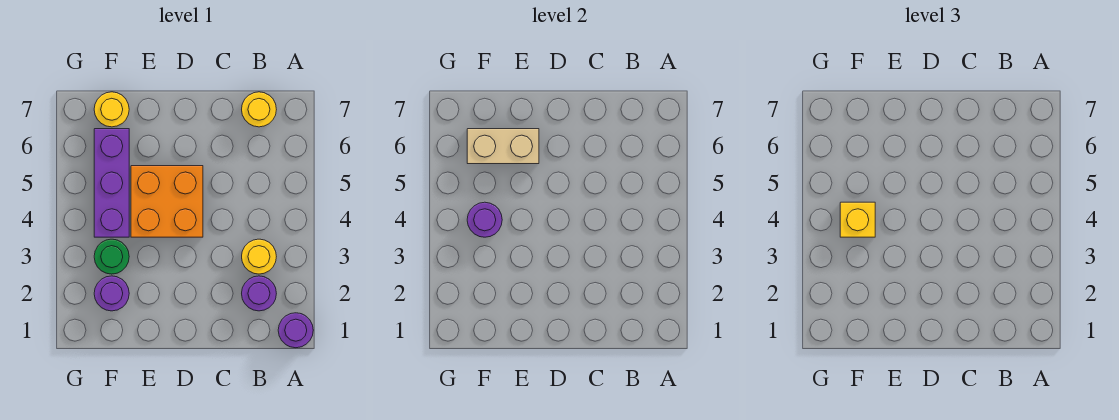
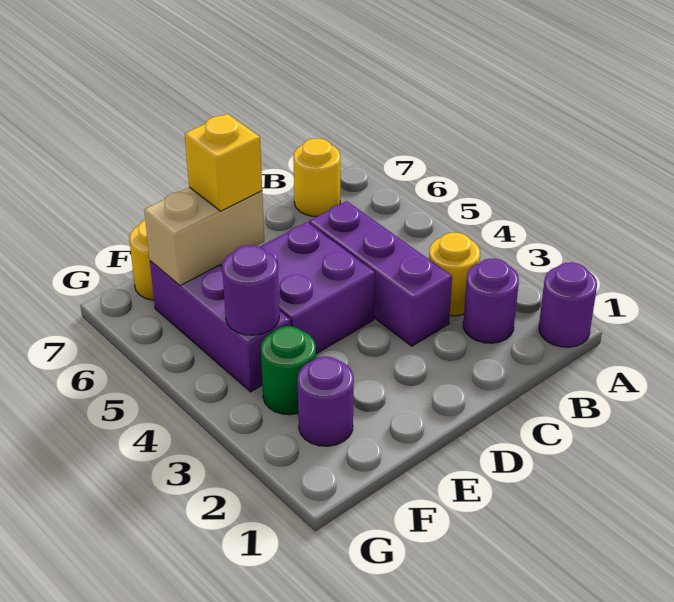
none -> purple 1x3 brick [309,201,452,346]
orange 2x2 brick [131,166,203,237] -> purple 2x2 brick [260,222,375,354]
yellow 1x1 brick [840,202,875,237] -> yellow 1x1 brick moved to [185,114,262,211]

